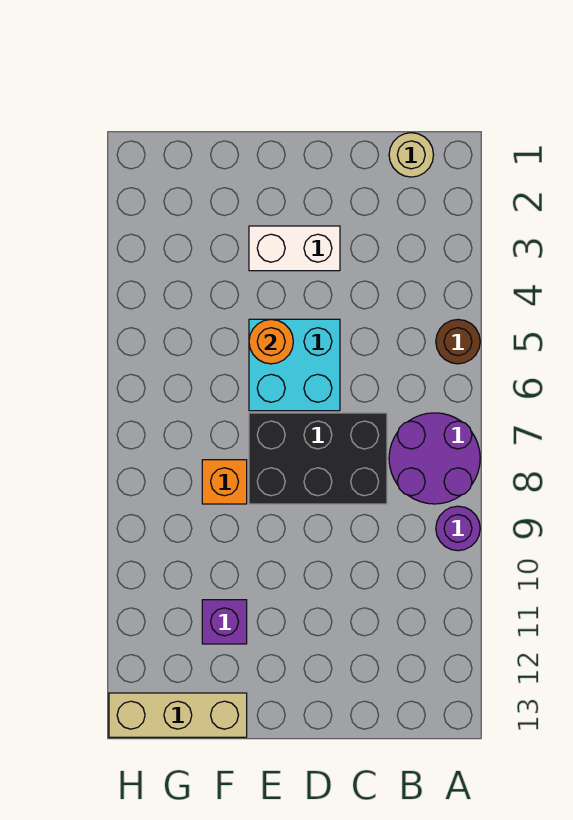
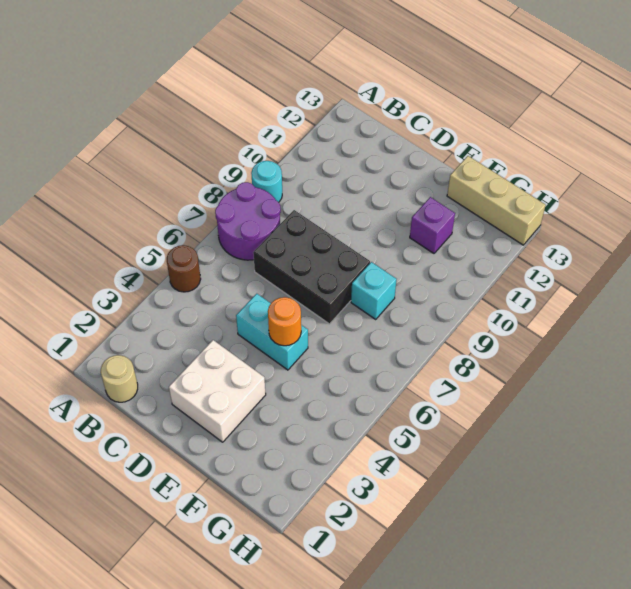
purple 1x1 round brick [436,506,480,551] -> cyan 1x1 round brick [251,161,282,202]
white 1x2 brick [249,226,340,271] -> white 2x2 brick [169,340,266,442]
cyan 2x2 brick [249,319,340,411] -> cyan 1x2 brick [236,294,308,370]
orange 1x1 brick [202,460,247,504] -> cyan 1x1 brick [351,262,396,319]

